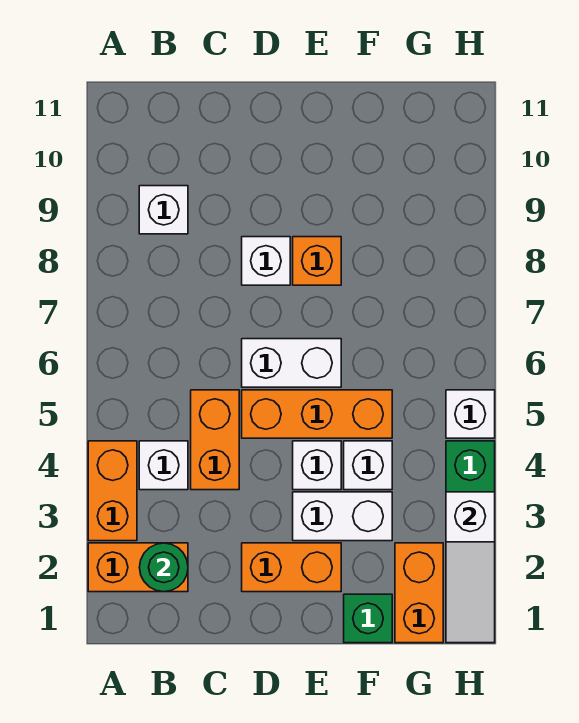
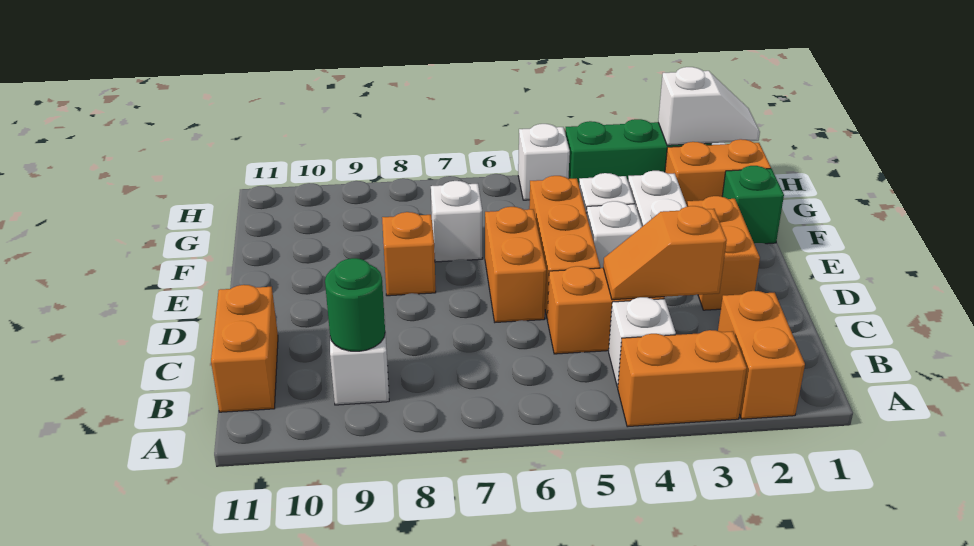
green 1x1 round brick [140,543,188,592] -> green 1x1 round brick moved to [325,258,385,351]
none -> orange 1x2 brick [211,285,278,412]
none -> orange 1x2 slope [603,206,727,300]
white 1x2 brick [242,339,341,387] -> orange 1x2 brick [485,207,546,322]
white 1x1 brick [242,237,290,285] -> white 1x1 brick moved to [431,181,482,262]
white 1x3 slope [446,492,495,643] -> white 1x2 slope [658,67,760,145]

